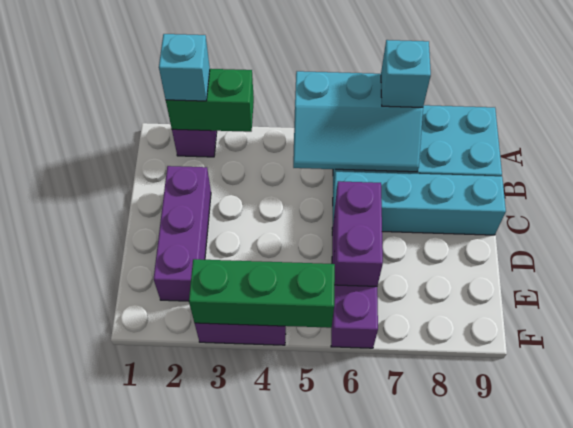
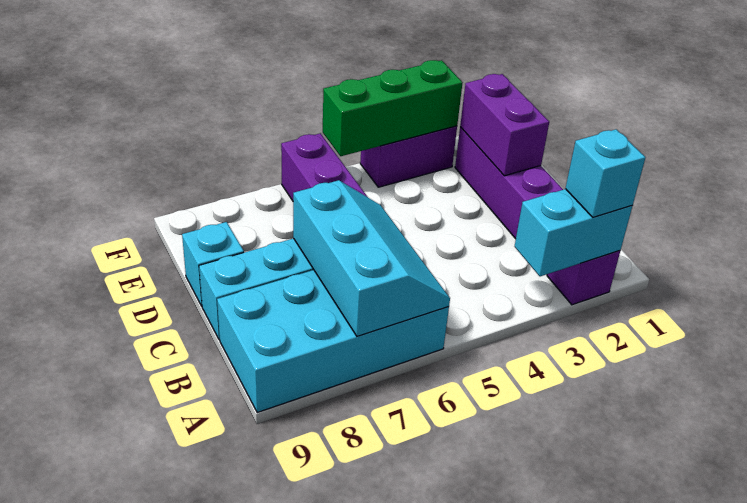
green 1x2 brick [166,69,254,132] -> cyan 1x2 brick [515,189,632,276]
cyan 2x3 slope [293,71,423,172] -> cyan 2x3 slope turned to [293,180,450,336]
cyan 1x1 brick [381,40,431,107] -> cyan 1x1 brick moved to [182,222,244,306]
purple 1x2 brick [334,181,383,286] -> purple 1x2 brick moved to [460,74,549,176]

